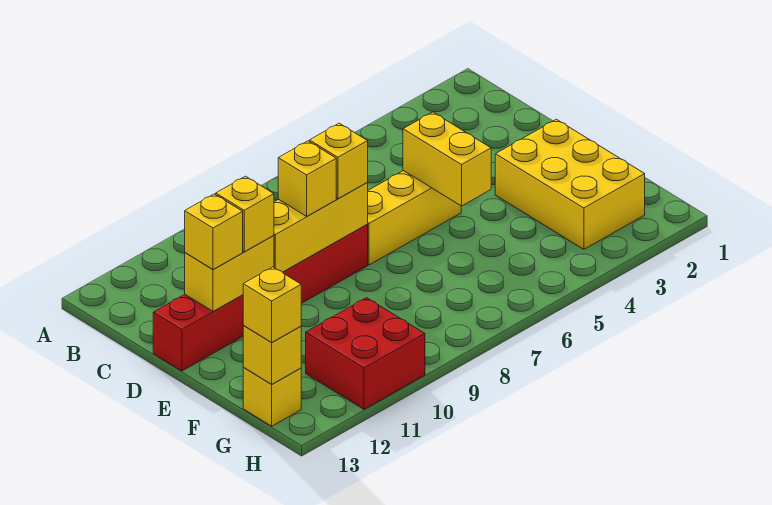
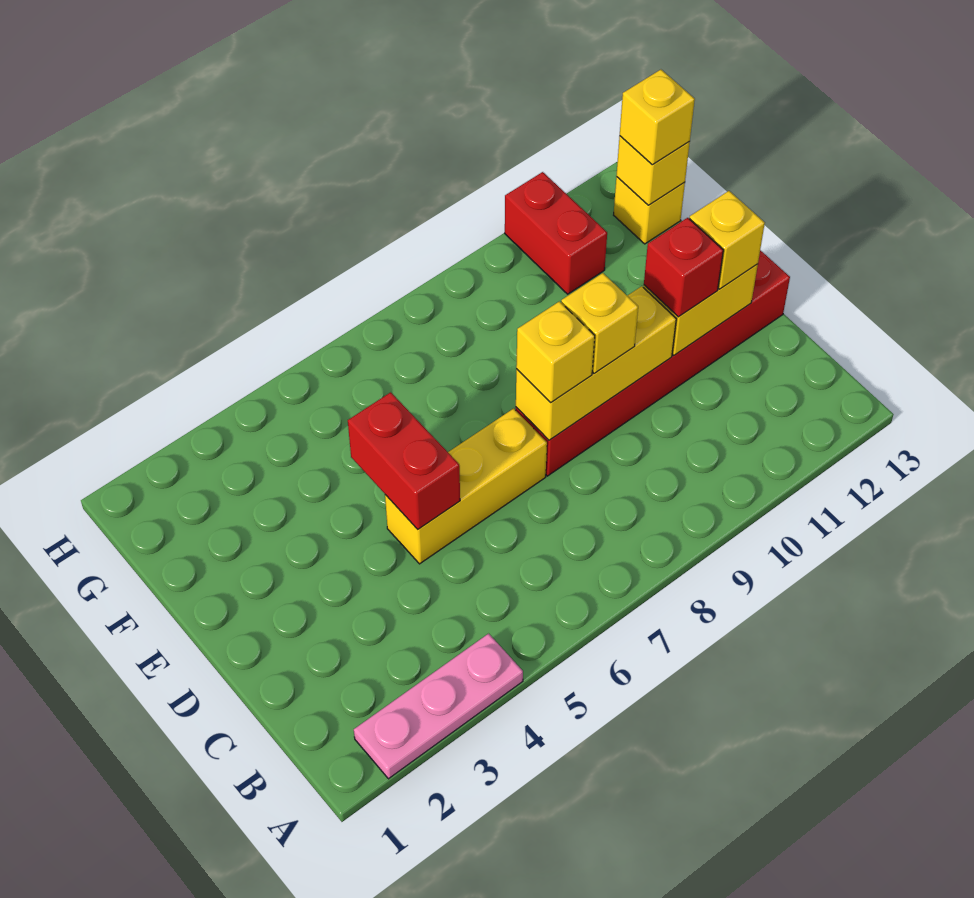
none -> pink 1x3 plate [354,634,523,779]
yellow 1x2 brick [403,112,491,206] -> red 1x2 brick [348,392,460,529]
yellow 1x1 brick [216,176,274,252] -> red 1x1 brick [644,218,723,317]
yellow 2x3 brick [495,119,645,249] -> none
red 2x2 brick [306,298,425,409] -> red 1x2 brick [505,172,607,294]

